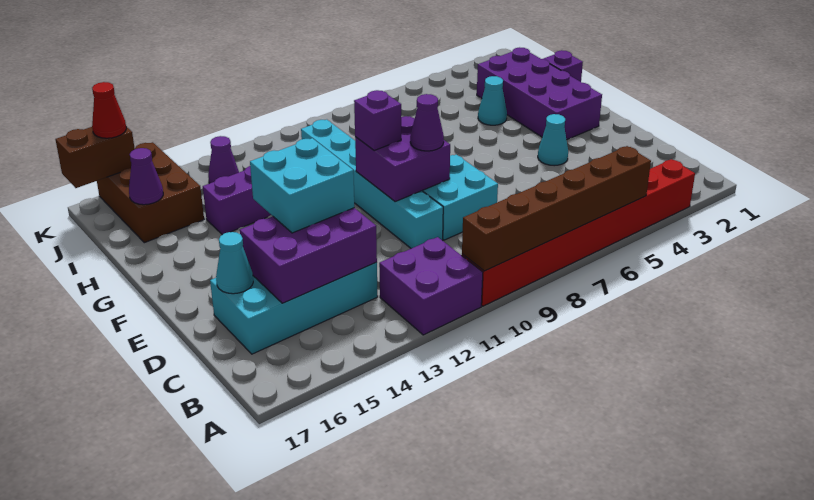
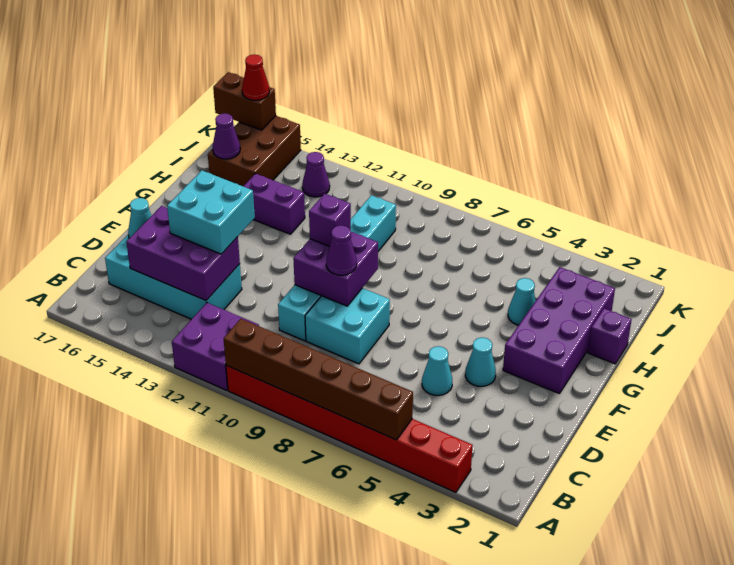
none -> cyan 1x1 cone [422,346,452,395]

